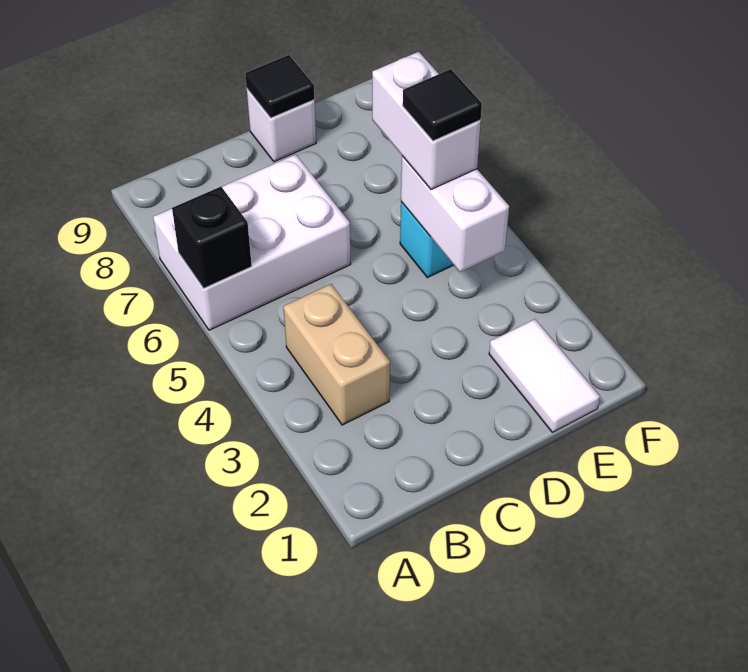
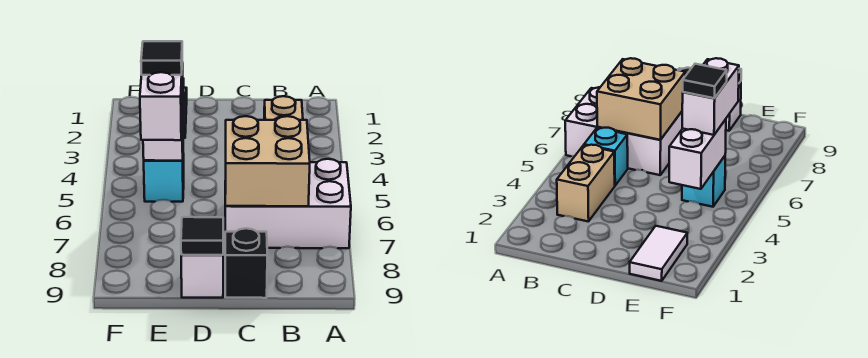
black 1x1 brick [172,187,252,288] -> black 1x1 brick moved to [225,228,267,298]
none -> cyan 1x1 brick [584,128,628,185]
none -> tan 2x2 brick [225,116,310,206]

